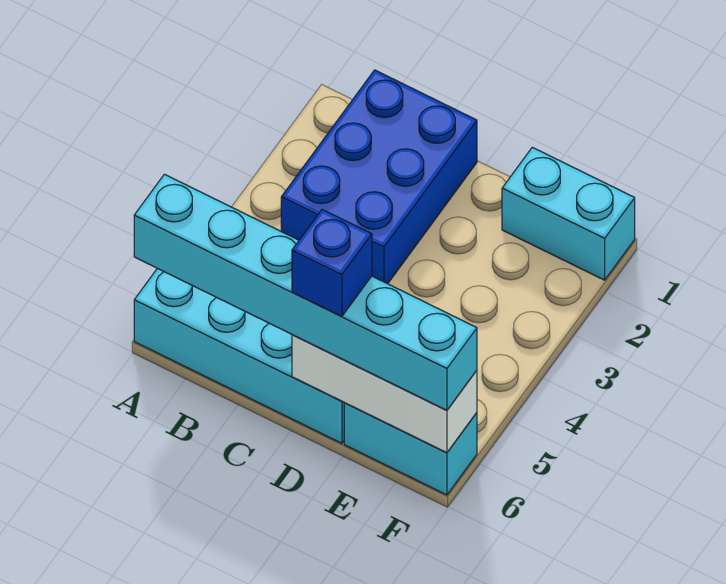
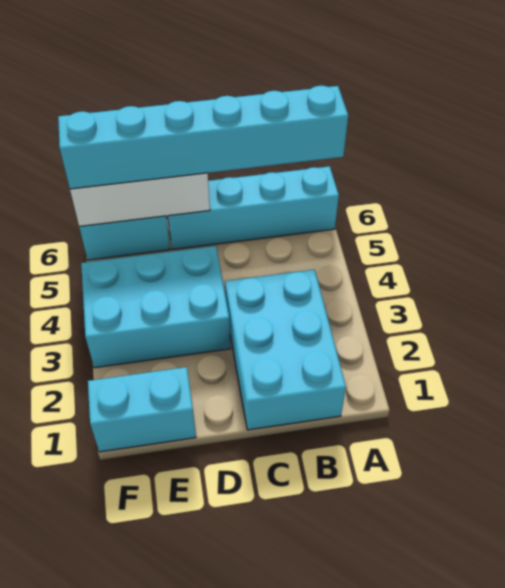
blue 2x3 brick [281,70,477,284] -> cyan 2x3 brick [225,270,346,430]
none -> cyan 2x3 brick [81,246,230,368]
blue 1x1 brick [292,210,372,316] -> none

